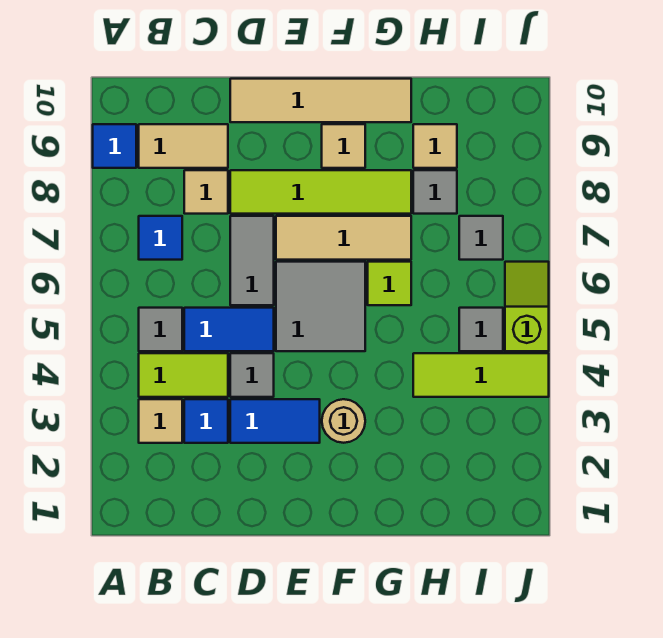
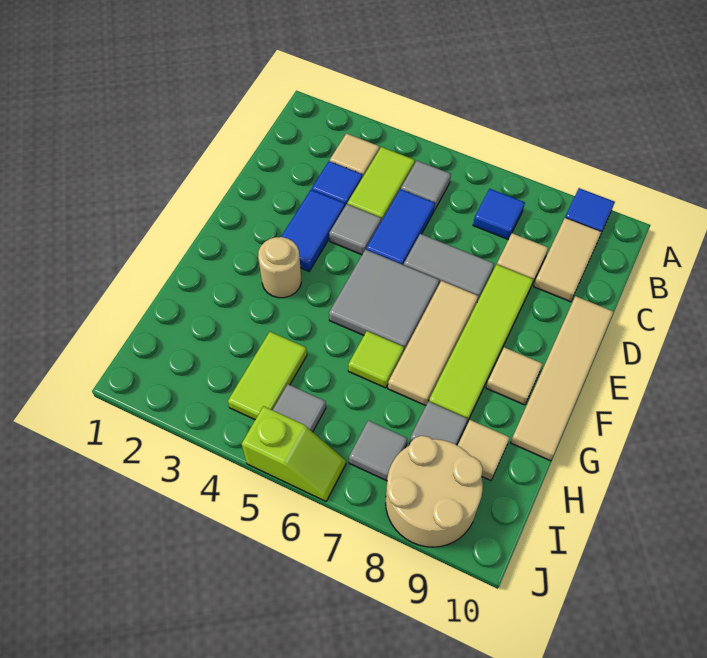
lime 1x3 tile [413,353,549,397] -> lime 1x2 tile [228,332,307,420]
none -> tan 2x2 round brick [386,436,483,547]

